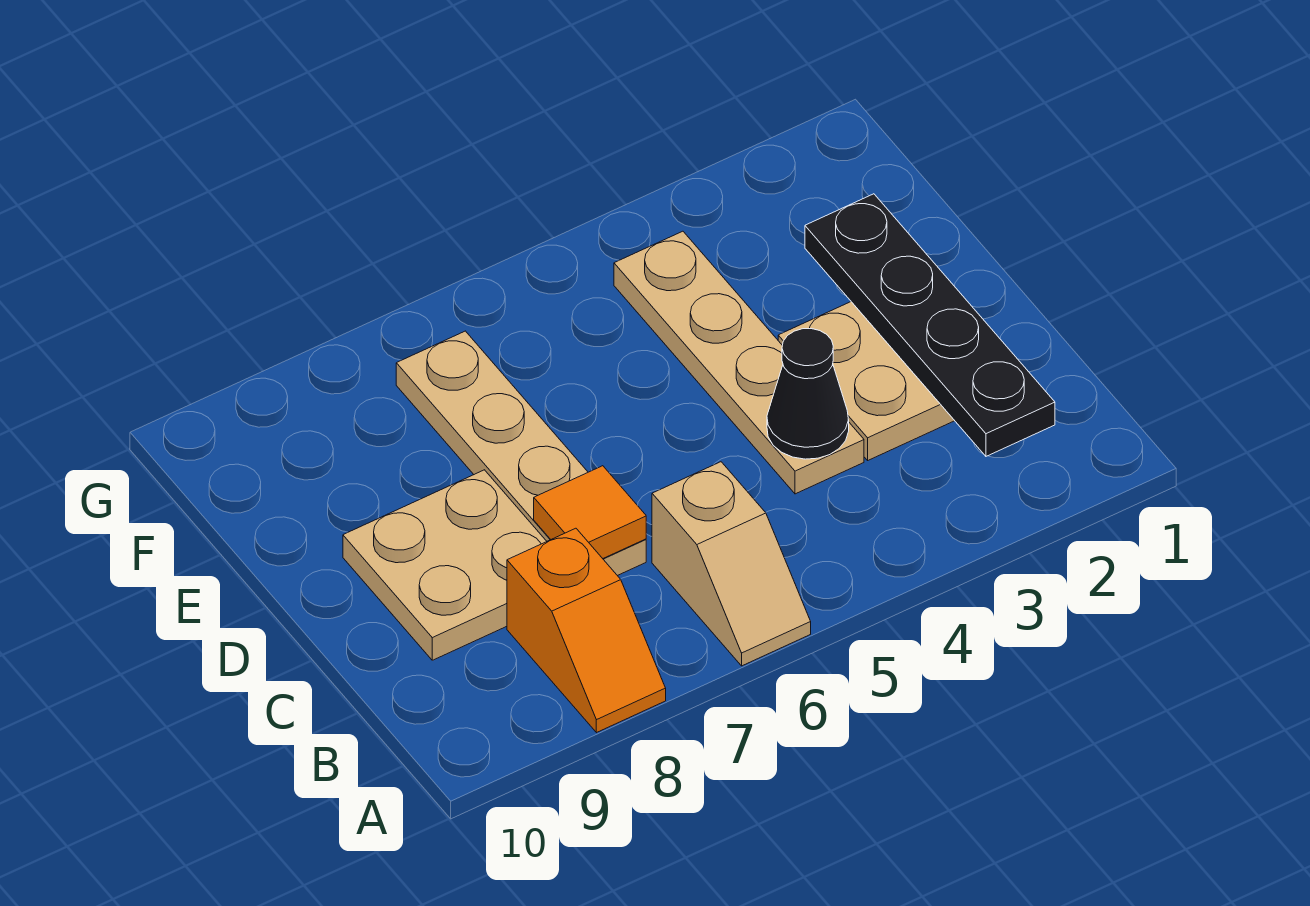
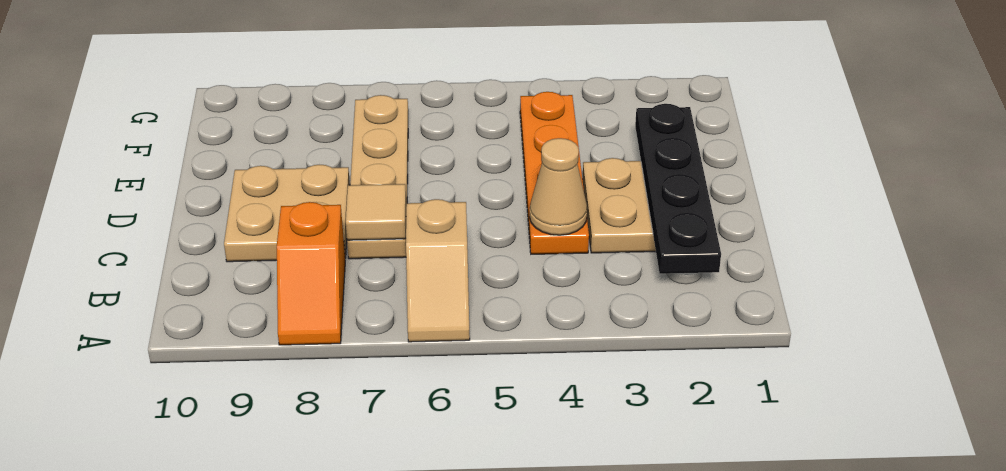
tan 1x4 plate [614,231,864,494] -> orange 1x4 plate [520,92,589,254]
black 1x1 cone [767,329,849,459] -> tan 1x1 cone [530,138,587,235]
orange 1x1 tile [534,466,646,559] -> tan 1x1 tile [346,184,406,240]

